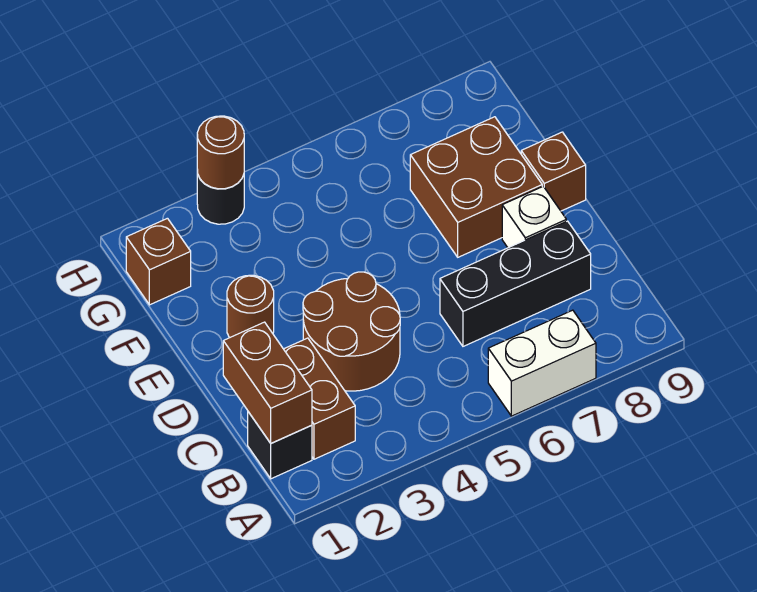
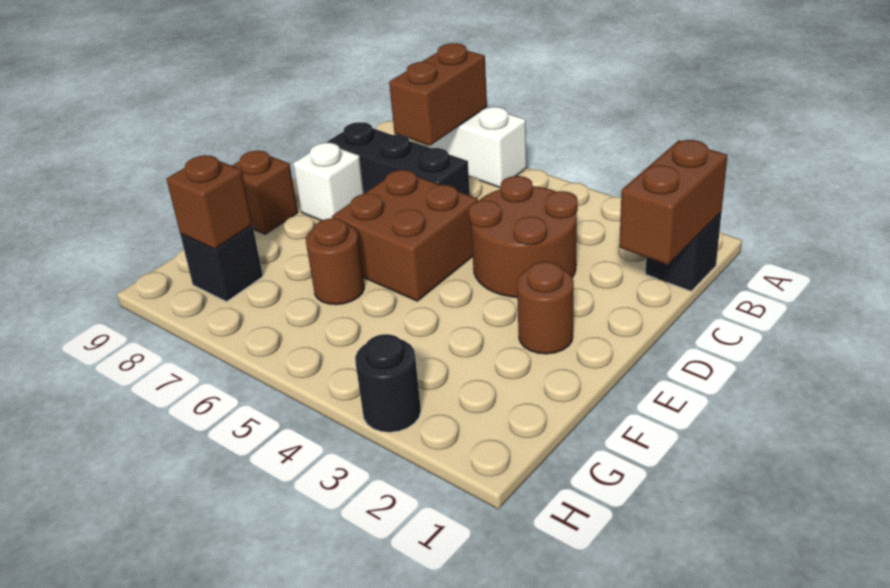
brown 1x2 brick [284,338,355,459] -> brown 1x2 brick moved to [389,43,487,146]
brown 2x2 brick [410,117,542,257] -> brown 2x2 brick moved to [332,170,478,301]
brown 1x1 brick [126,218,191,305] -> brown 1x1 brick moved to [167,155,252,249]
none -> black 1x1 brick [180,225,263,301]
brown 1x1 round brick [197,116,244,189] -> brown 1x1 round brick moved to [306,218,364,305]

